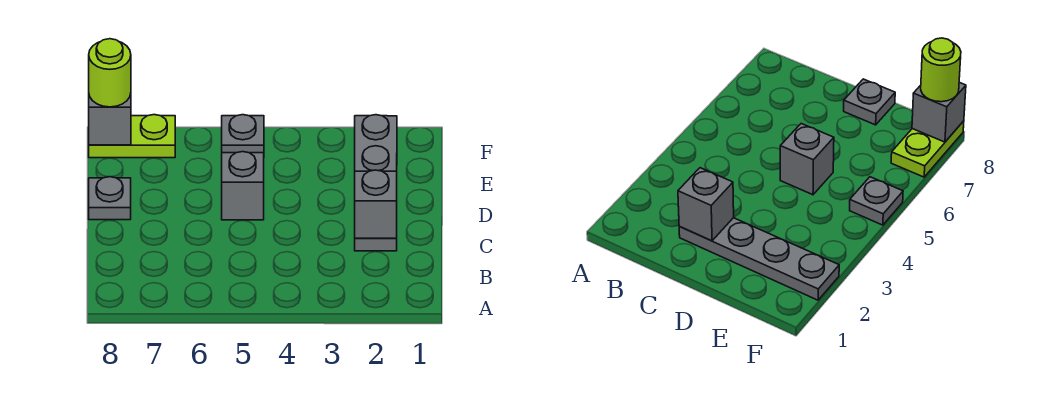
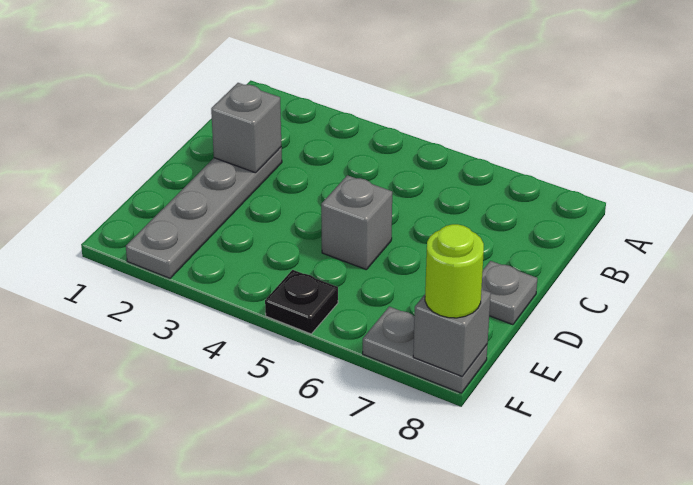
grey 1x1 plate [222,115,264,153] -> black 1x1 plate [265,270,338,334]
lime 1x2 plate [89,115,175,158] -> grey 1x2 plate [363,307,487,393]

